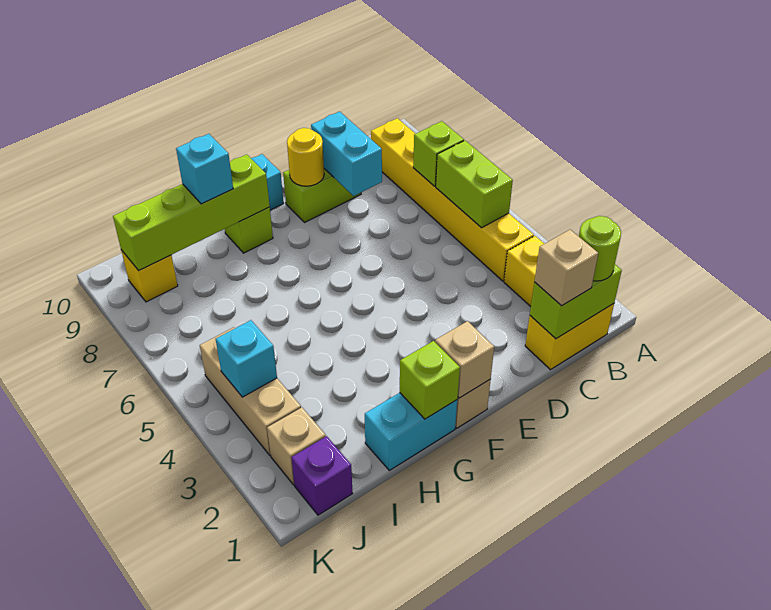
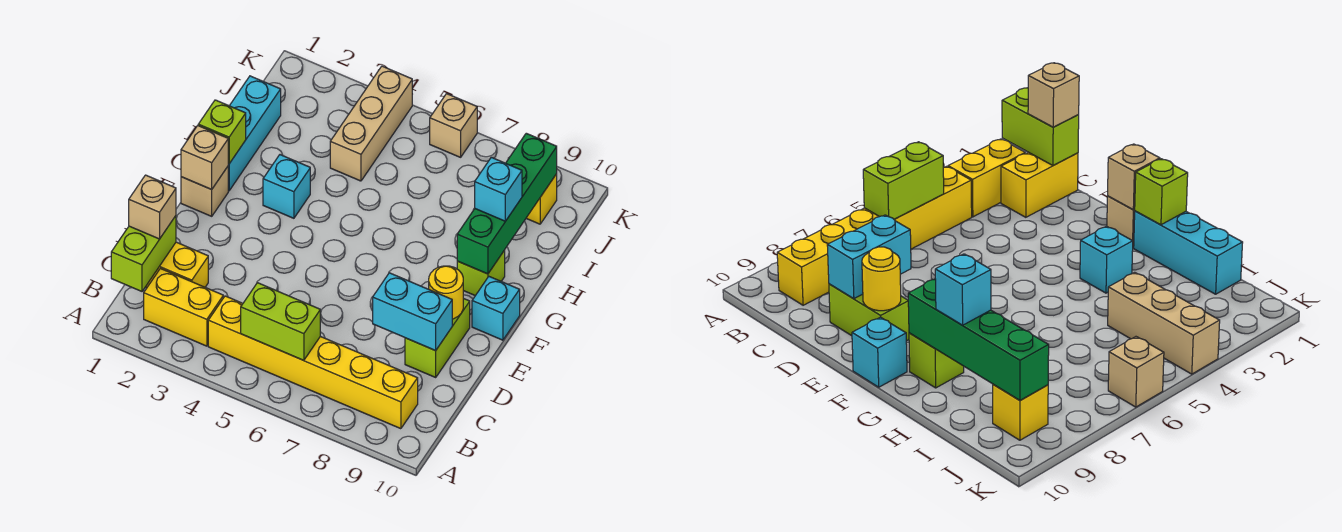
yellow 1x2 brick [525,304,614,370] -> yellow 1x2 brick turned to [146,242,208,288]
lime 1x1 round brick [579,216,621,281] -> none
lime 1x1 brick [413,121,464,186] -> none
cyan 1x2 brick [365,393,457,470] -> cyan 1x3 brick [228,76,281,191]
lime 1x4 brick [113,154,270,271] -> green 1x4 brick [457,133,557,274]
purple 1x1 brick [291,436,353,515] -> none
tan 1x1 brick [267,408,326,485] -> tan 1x1 brick moved to [430,94,477,157]
tan 1x3 brick [200,327,301,455] -> tan 1x3 brick turned to [330,66,412,181]
cyan 1x1 brick [216,320,277,397] -> cyan 1x1 brick moved to [263,155,310,218]

